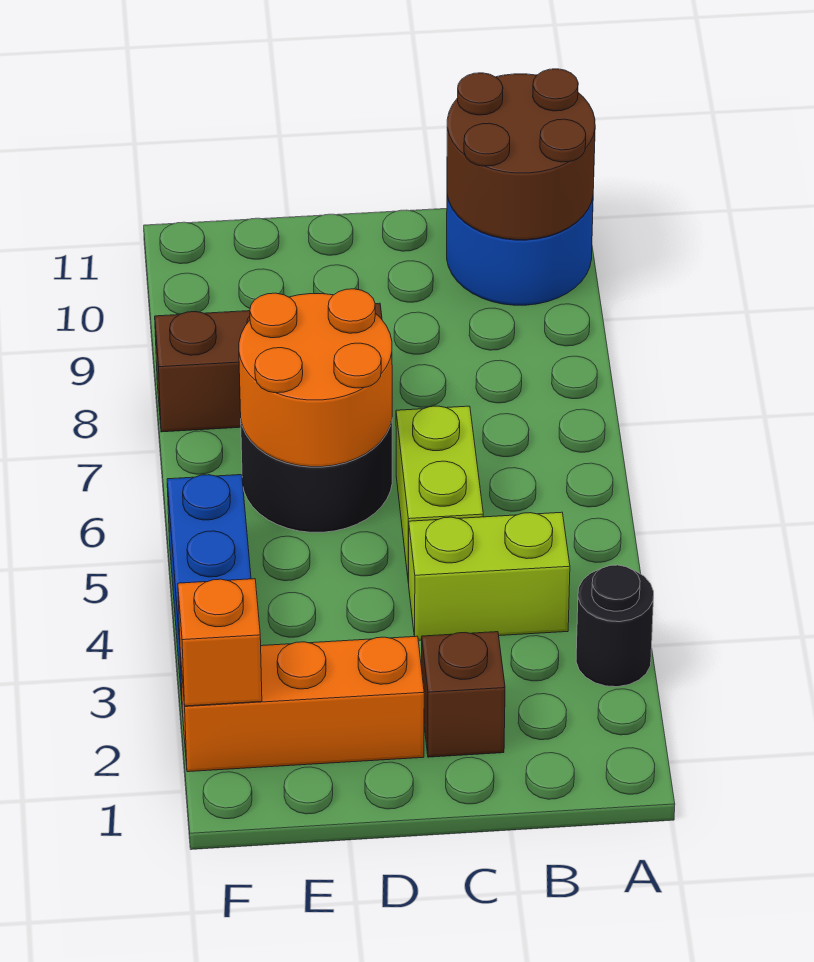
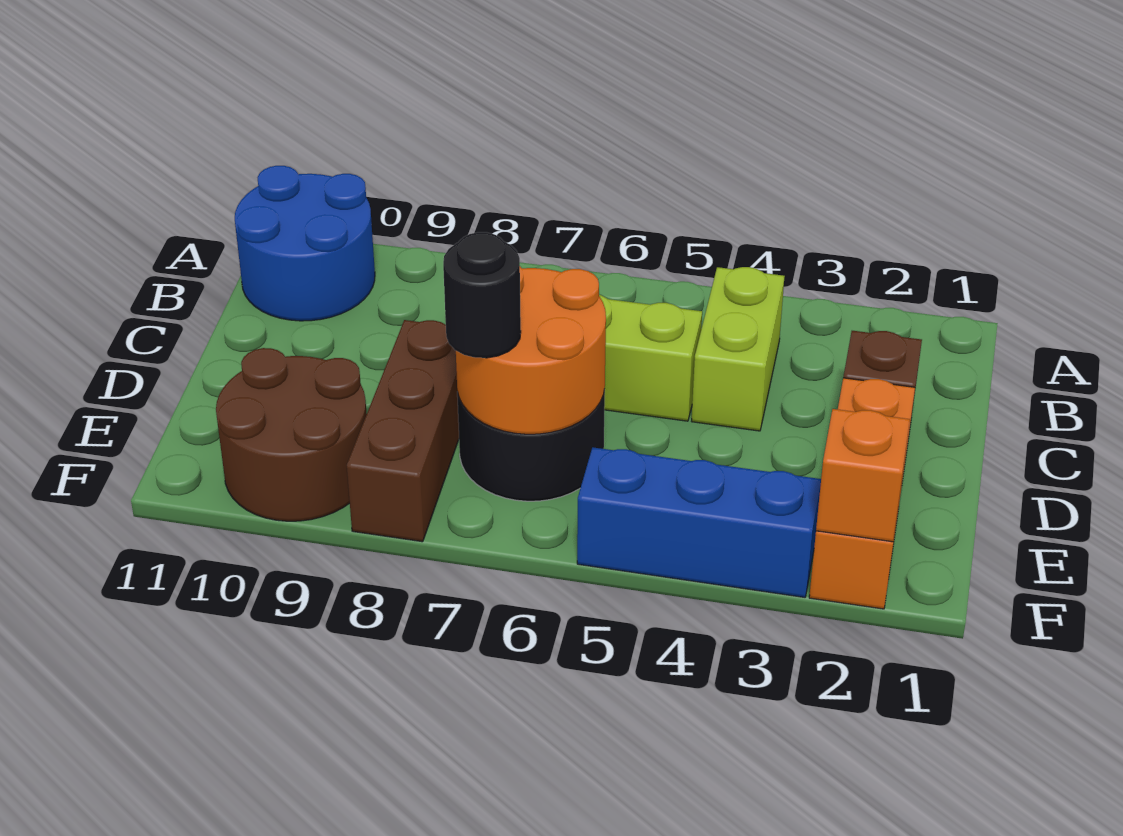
black 1x1 round brick [576,565,654,687] -> black 1x1 round brick moved to [443,232,521,358]
brown 2x2 round brick [447,69,595,240] -> brown 2x2 round brick moved to [216,348,367,521]

